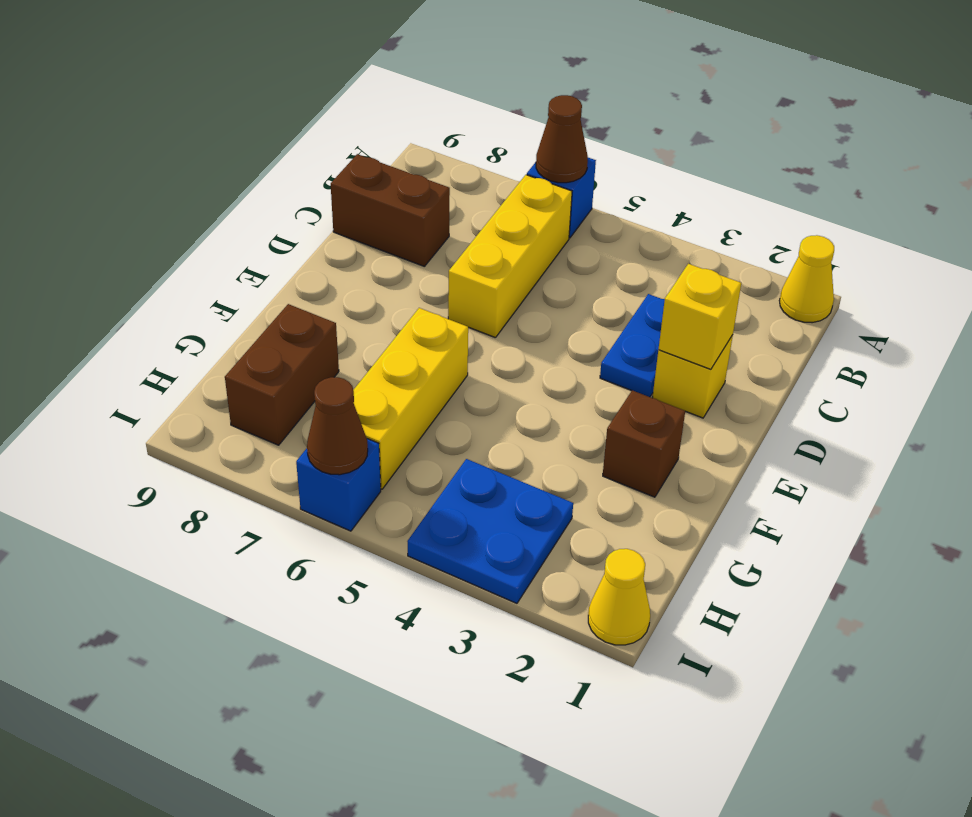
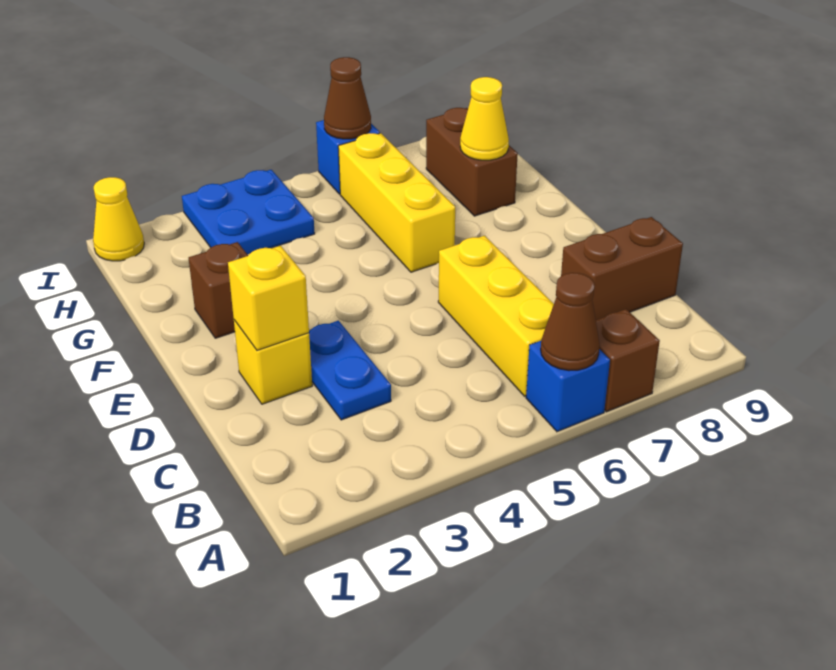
yellow 1x1 cone [779,235,834,323] -> yellow 1x1 cone moved to [460,77,509,160]
none -> brown 1x1 brick [596,309,660,412]

